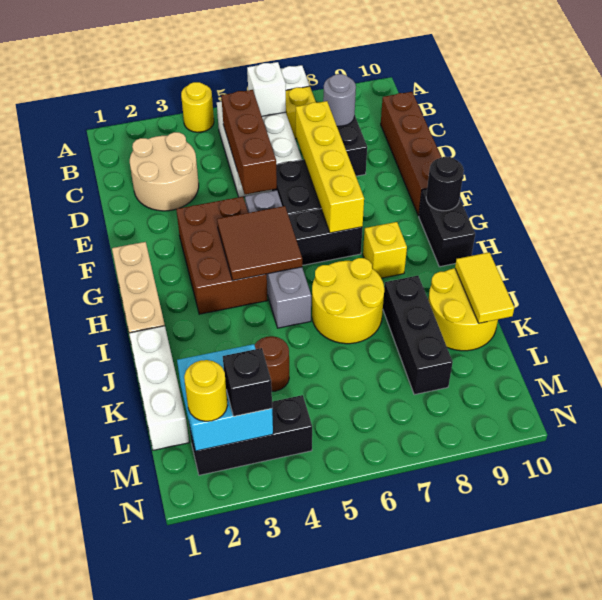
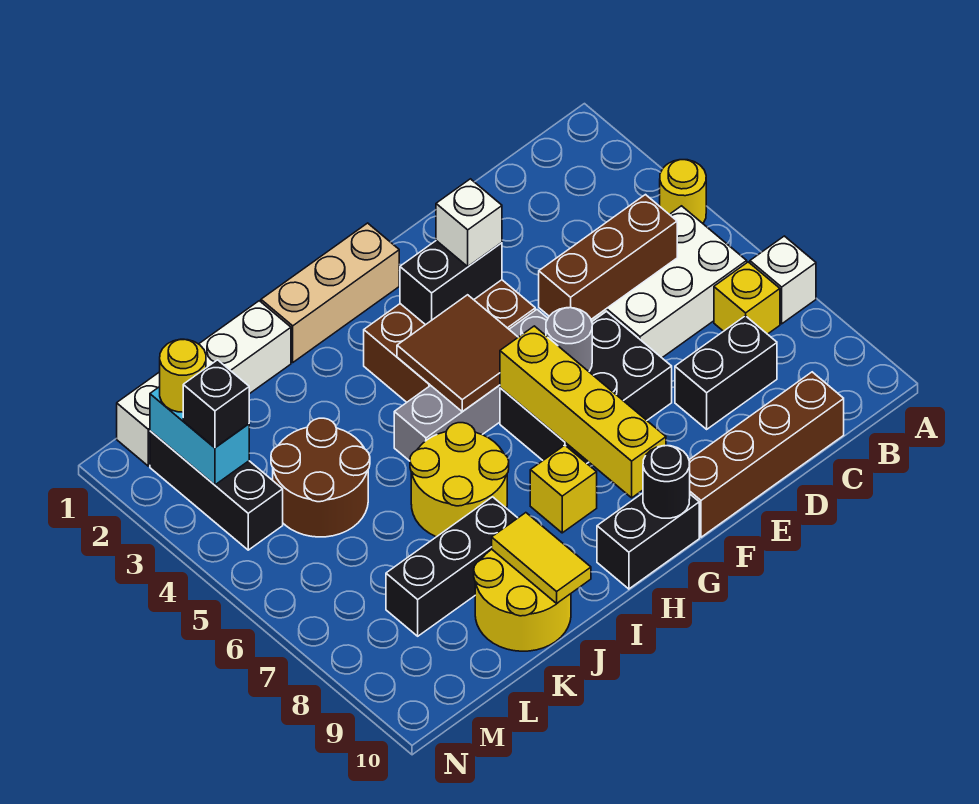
white 1x1 brick [247,62,286,116] -> white 1x1 brick moved to [436,179,502,267]
tan 2x2 round brick [130,132,199,211] -> none
grey 1x1 round brick [323,74,356,126] -> grey 1x1 round brick moved to [546,308,592,371]
yellow 1x4 brick [296,101,364,233] -> yellow 1x4 brick turned to [500,326,666,498]
none -> black 1x2 brick [400,241,502,325]
white 1x3 brick [129,326,189,450] -> white 1x4 brick [117,301,291,466]
yellow 1x2 tile [455,252,514,323] -> yellow 1x2 tile turned to [492,513,591,604]
brown 1x1 round brick [255,336,289,391] -> brown 2x2 round brick [271,418,370,537]
cyan 2x2 brick [177,344,273,451] -> cyan 1x2 brick [150,387,249,485]

